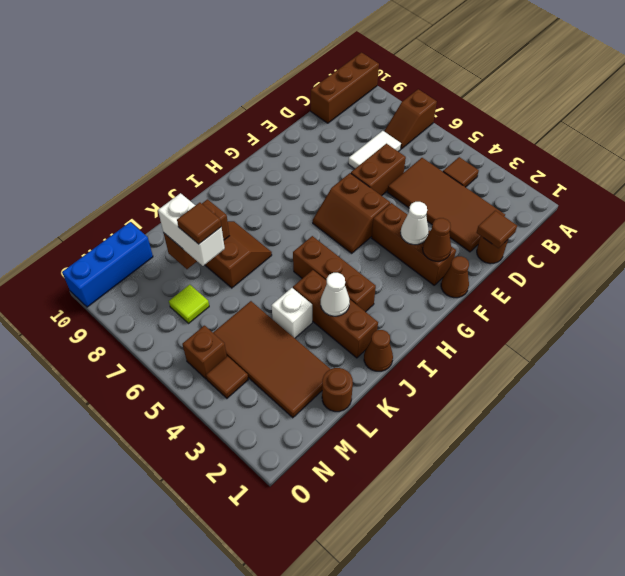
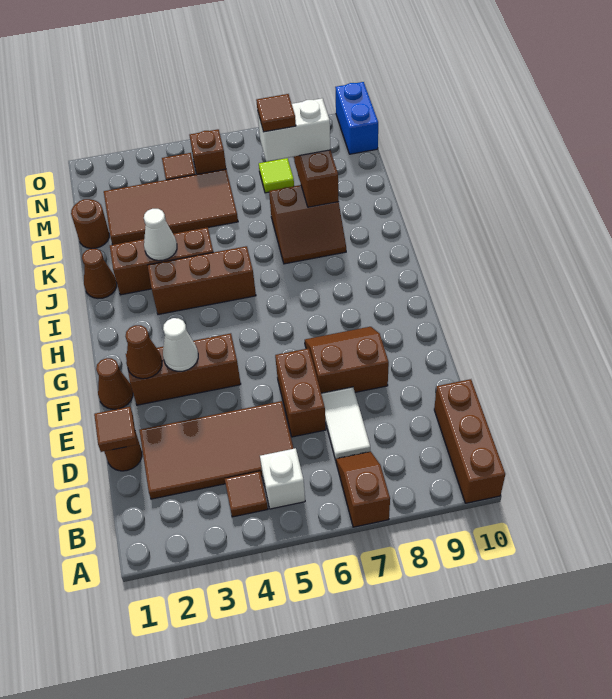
brown 2x2 slope [313,173,390,253] -> brown 2x2 slope moved to [305,327,389,393]
white 1x1 brick [271,288,312,338] -> white 1x1 brick moved to [260,448,305,509]
blue 1x3 brick [62,222,153,307] -> blue 1x2 brick [335,82,378,154]

